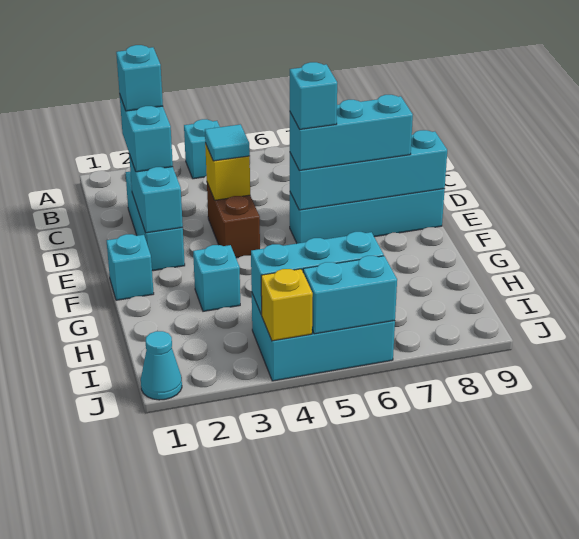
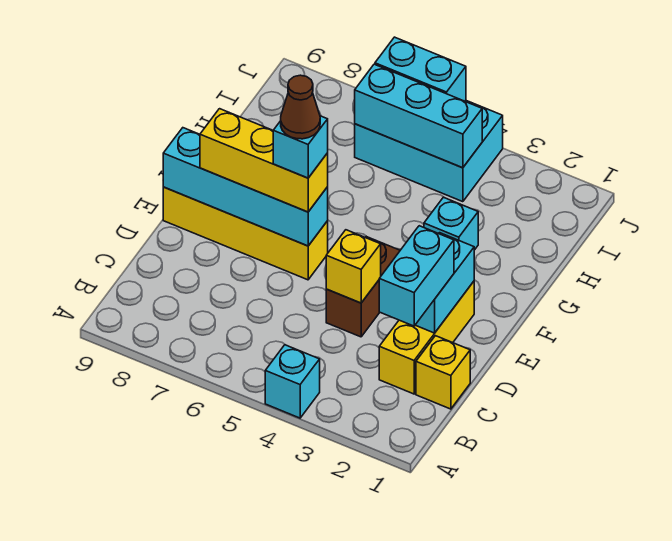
cyan 1x3 brick [126,172,185,271] -> yellow 1x3 brick [379,281,474,394]
cyan 1x1 brick [116,45,163,111] -> none
cyan 1x1 tile [205,124,250,161] -> none
cyan 1x4 brick [290,189,445,243] -> yellow 1x4 brick [163,187,328,280]
cyan 1x3 brick [290,95,413,171] -> yellow 1x3 brick [200,109,328,212]
none -> brown 1x1 cone [281,75,320,139]
cyan 1x1 brick [107,234,154,300] -> none
cyan 1x1 cone [141,331,182,400] -> none
yellow 1x1 brick [261,269,313,341] -> yellow 1x1 brick moved to [416,336,470,409]

